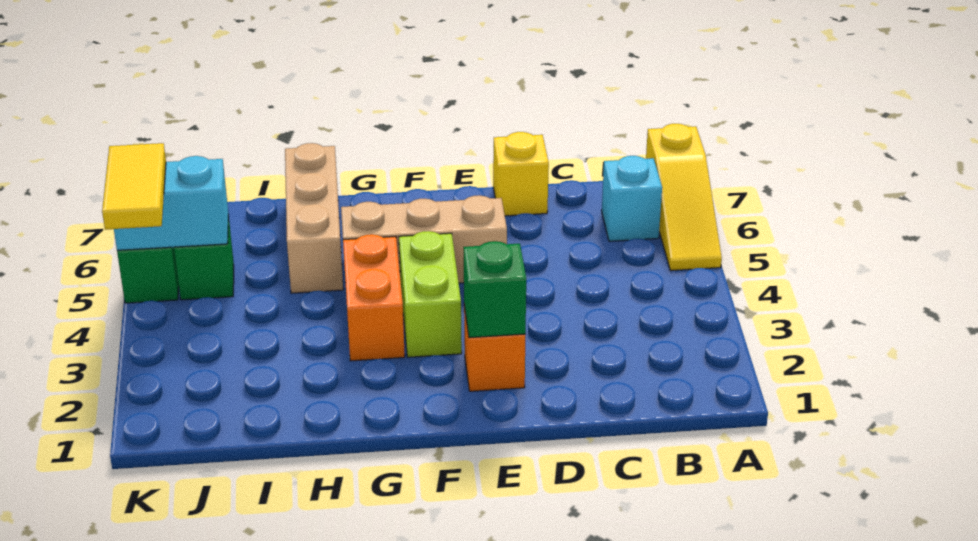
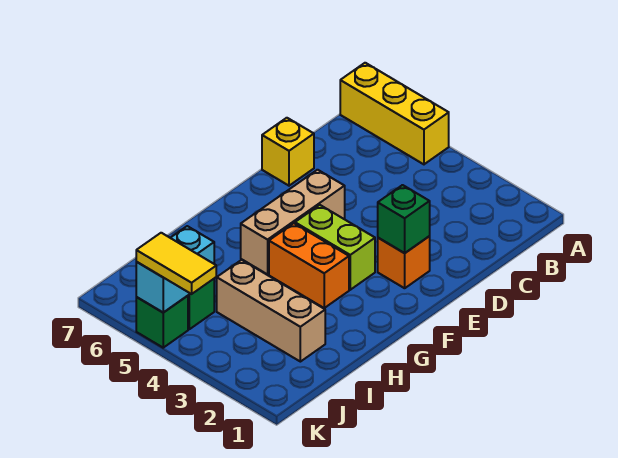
yellow 1x3 slope [646,124,722,271] -> yellow 1x3 brick [340,63,449,164]
cyan 1x1 brick [602,156,662,241] -> none
tan 1x3 brick [285,143,343,293] -> tan 1x3 brick moved to [217,260,325,362]

